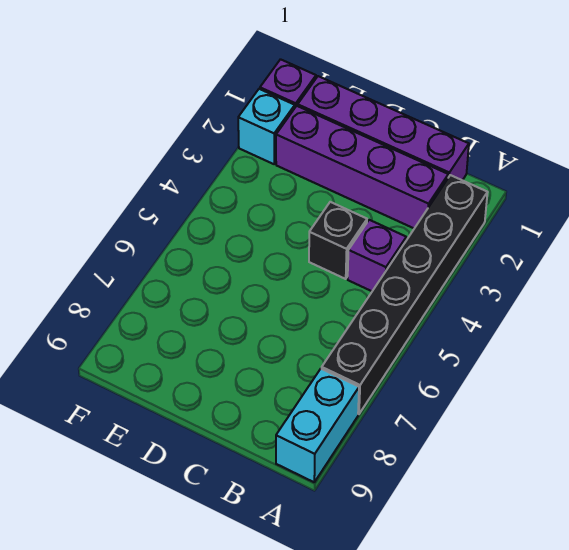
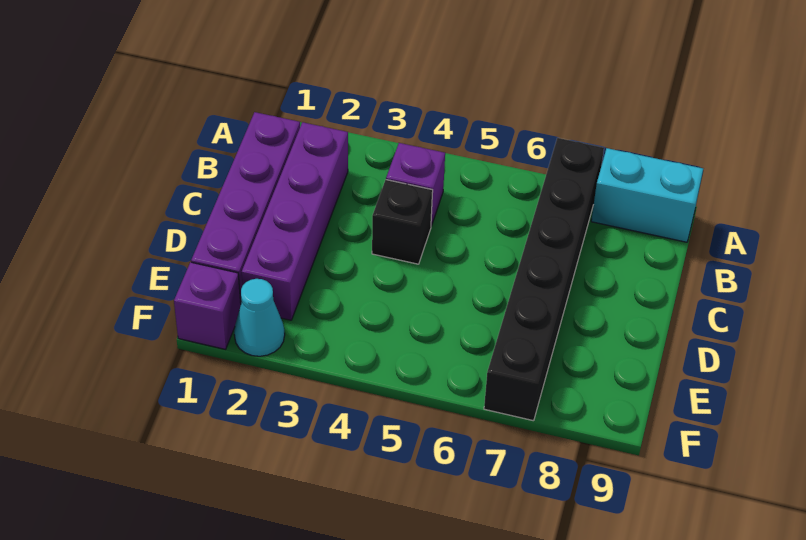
black 1x6 brick [322,175,488,414] -> black 1x6 brick turned to [484,138,604,421]
cyan 1x1 brick [238,89,295,164] -> cyan 1x1 cone [234,279,285,356]

